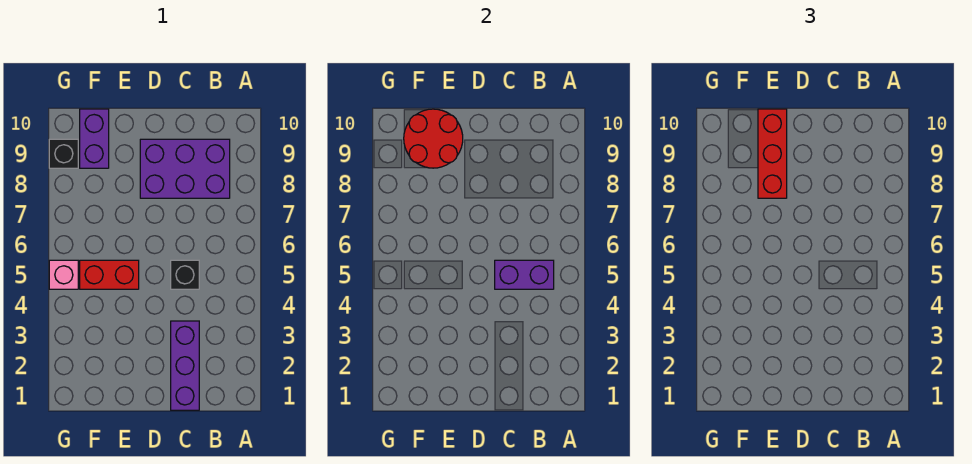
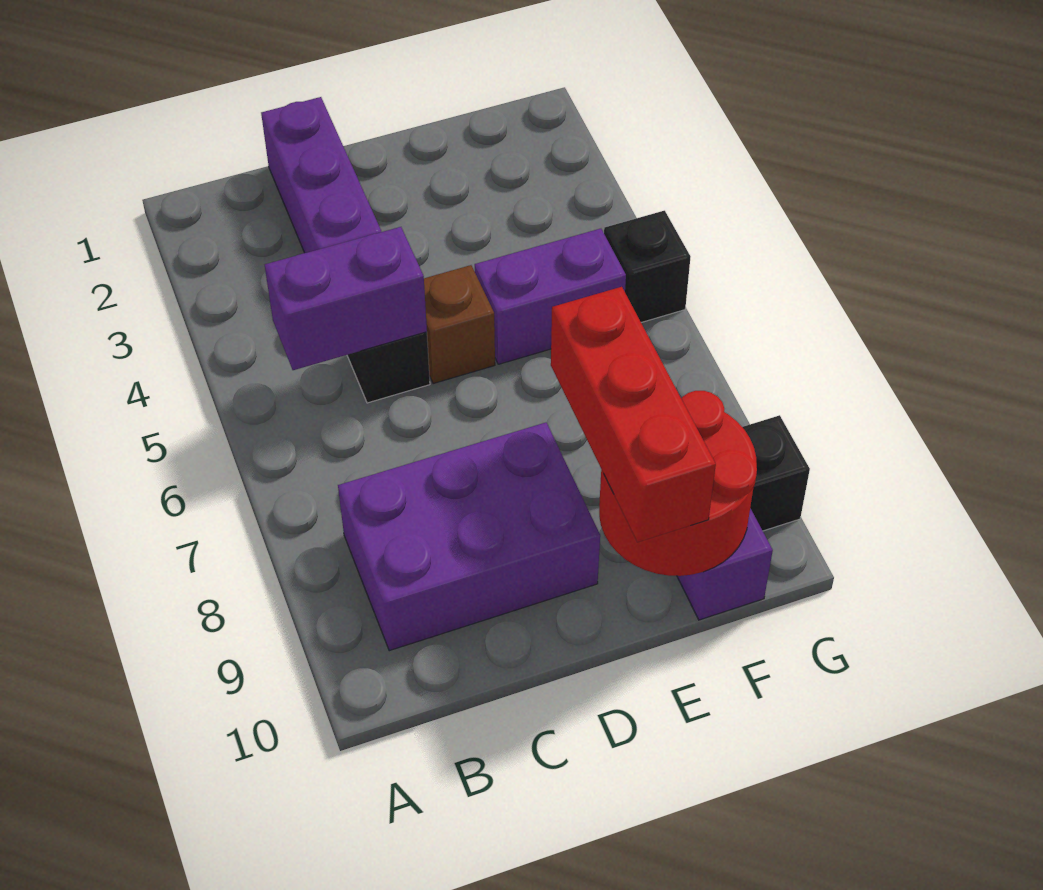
none -> brown 1x1 brick [424,265,495,384]
red 1x2 brick [80,260,139,289] -> purple 1x2 brick [475,229,626,364]
pink 1x1 brick [49,260,78,289] -> black 1x1 brick [604,211,690,322]

